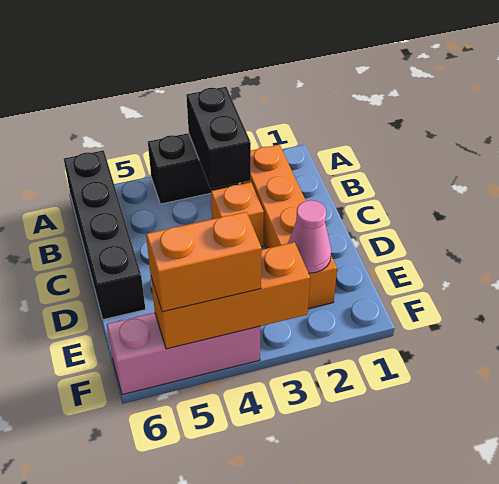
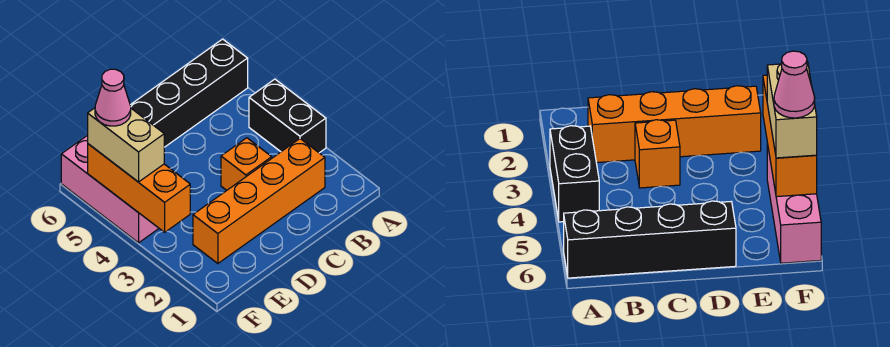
black 1x2 brick [186,87,251,189] -> none
pink 1x1 cone [288,200,331,273] -> pink 1x1 cone moved to [95,69,131,126]
orange 1x2 brick [146,212,262,312] -> tan 1x2 brick [88,108,164,182]

